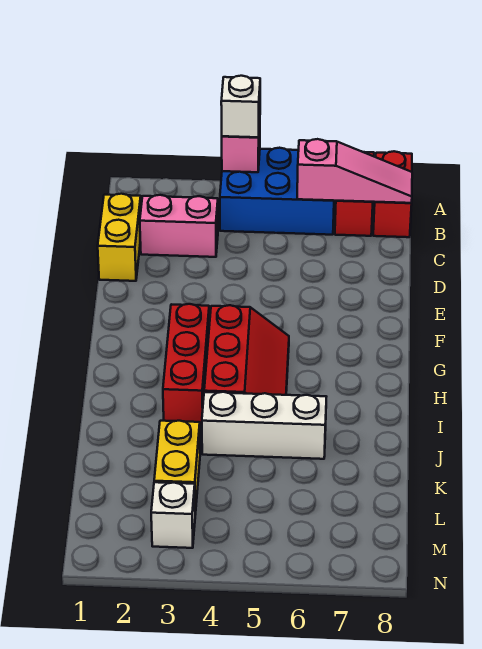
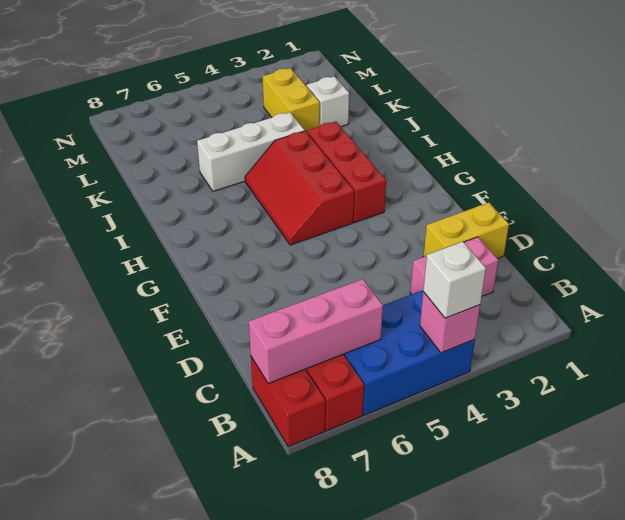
pink 1x3 slope [297,139,412,203] -> pink 1x3 brick [249,279,383,384]
yellow 1x2 brick [98,194,141,281] -> yellow 1x2 brick turned to [424,203,509,259]
white 1x1 brick [151,482,195,548] -> white 1x1 brick moved to [307,76,349,127]

